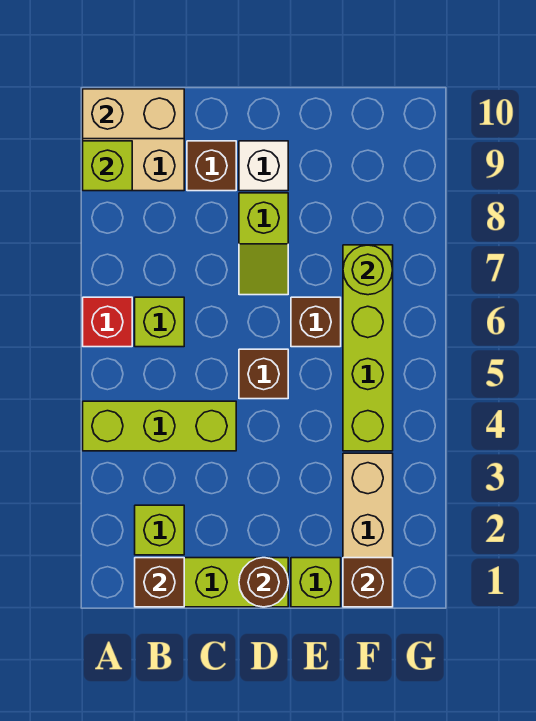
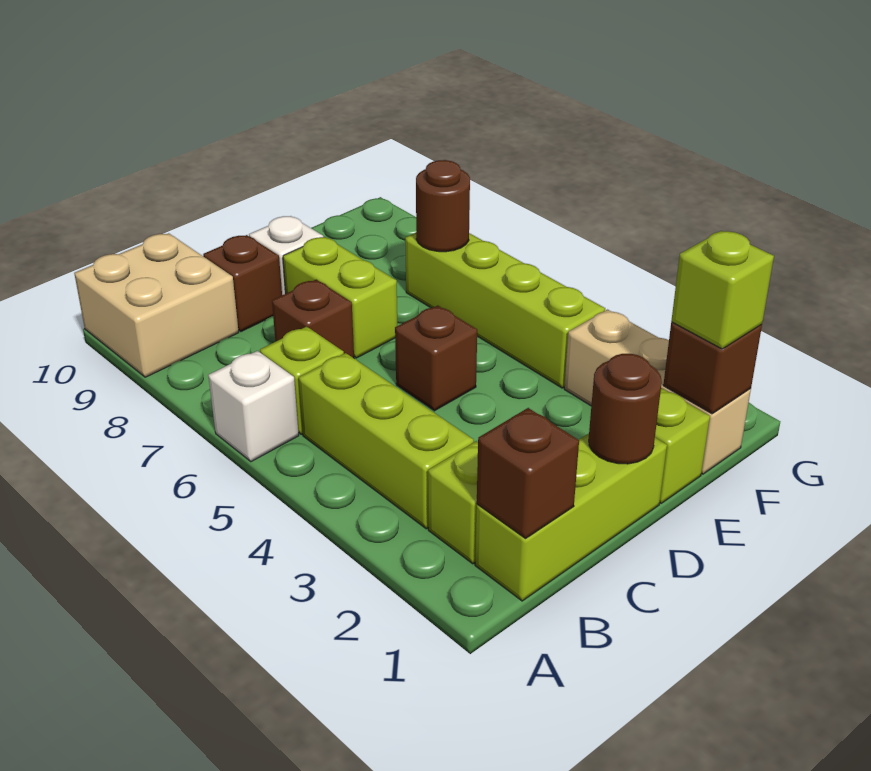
lime 1x3 brick [83,401,236,451] -> lime 1x3 brick turned to [299,353,474,529]
red 1x1 brick [83,297,132,347] -> white 1x1 brick [208,351,299,462]
lime 1x1 brick [83,141,132,191] -> lime 1x1 brick moved to [671,231,774,349]
tan 1x2 brick [83,89,184,139] -> none
lime 1x2 slope [239,193,288,295] -> lime 1x2 brick [283,237,397,358]
brown 1x1 brick [291,297,341,347] -> brown 1x1 brick moved to [272,280,354,358]
lime 1x1 round brick [343,245,393,295] -> brown 1x1 round brick [416,160,470,252]

